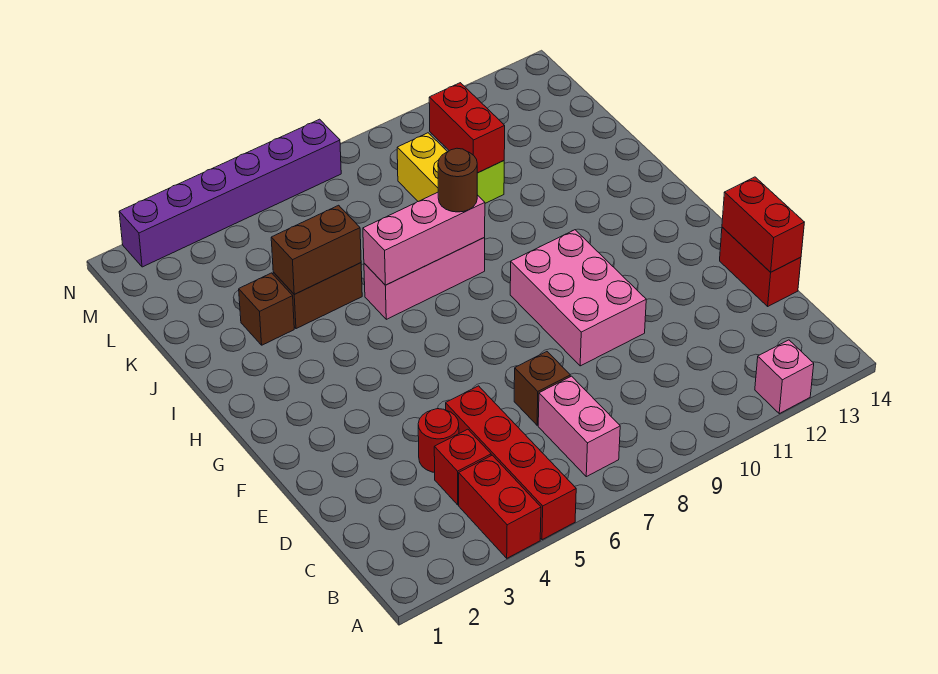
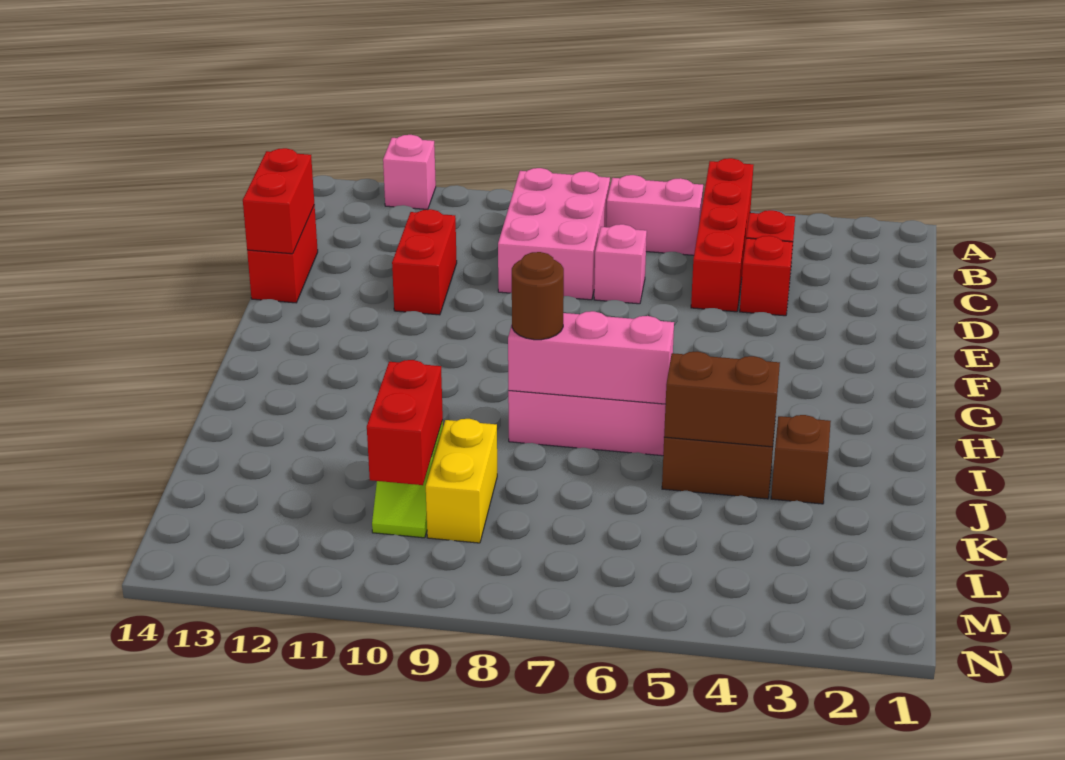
red 1x2 brick [459,455,541,558] -> red 1x2 brick moved to [392,209,457,315]
pink 1x2 brick [538,376,620,477] -> pink 1x2 brick turned to [606,175,703,255]
red 1x1 round brick [418,409,459,472] -> red 1x1 brick [740,236,793,316]
brown 1x1 brick [514,352,570,425] -> pink 1x1 brick [594,224,647,304]
pink 2x3 brick [510,230,646,366] -> pink 2x3 brick moved to [498,168,610,300]
purple 1x6 brick [119,119,341,267] -> none

